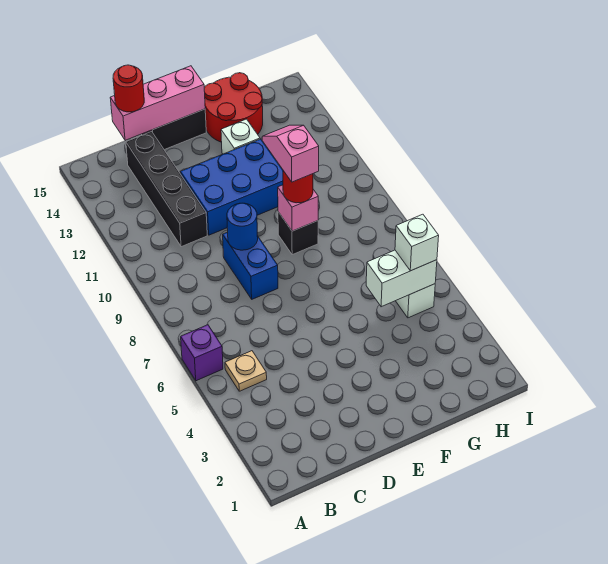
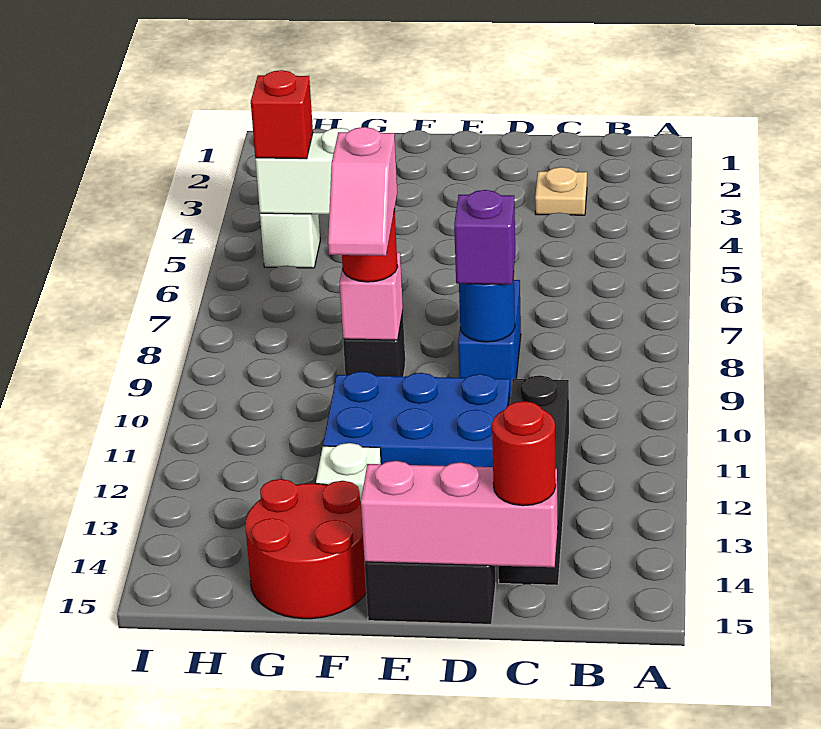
purple 1x1 brick [181,325,223,381] -> purple 1x1 brick moved to [454,190,515,285]
tan 1x1 plate [225,351,267,391] -> tan 1x1 plate moved to [535,167,587,215]
white 1x1 brick [395,214,439,271] -> red 1x1 brick [251,70,313,159]

